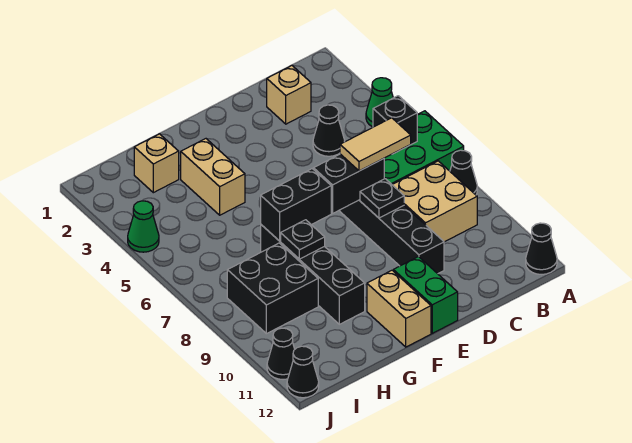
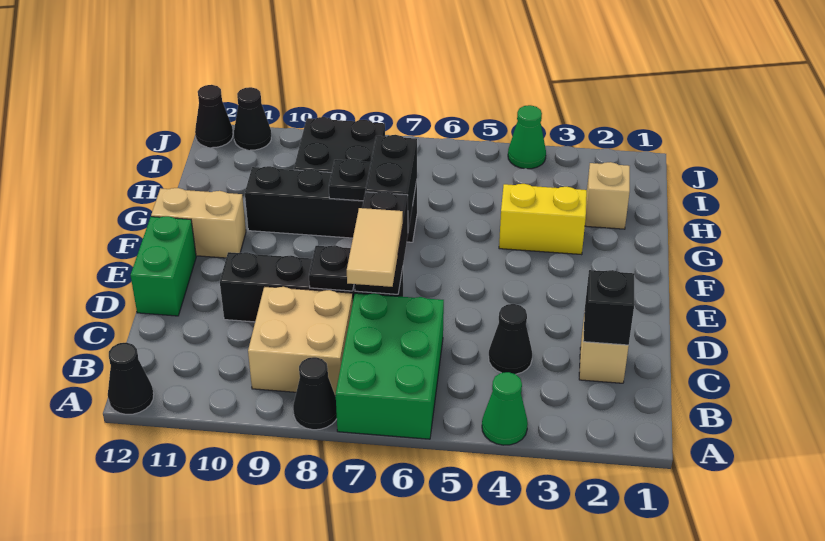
black 1x1 brick [373,96,417,154] -> black 1x1 brick moved to [583,270,634,345]
green 1x2 brick [393,257,458,333] -> green 1x2 brick turned to [131,216,196,316]
tan 1x2 brick [181,139,245,215] -> yellow 1x2 brick [499,184,587,255]

